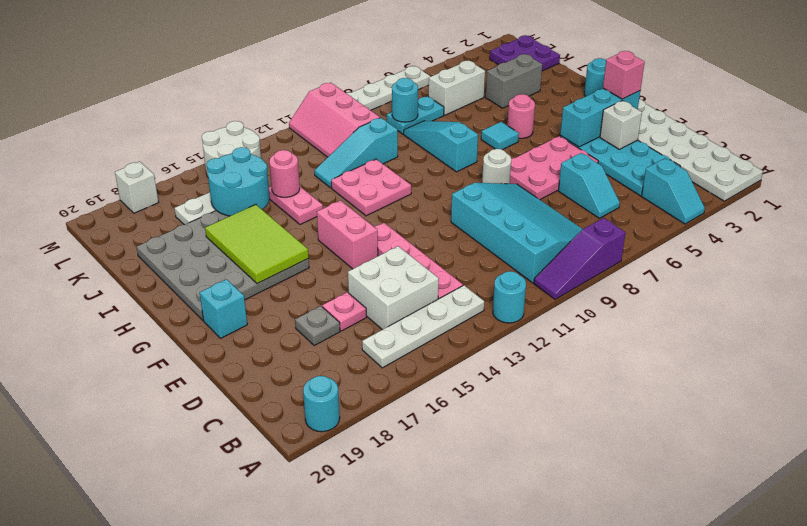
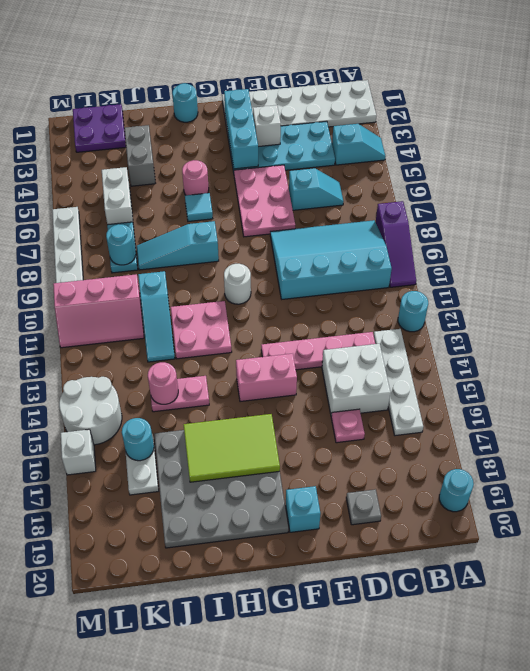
grey 1x1 plate [295,306,340,345] -> grey 1x1 plate moved to [346,489,381,525]
pink 1x1 brick [603,51,645,99] -> none
white 1x1 round brick [482,149,511,184] -> white 1x1 round brick moved to [224,264,251,304]
cyan 2x2 round brick [207,147,270,216] -> cyan 1x1 round brick [122,418,154,461]
white 1x1 brick [115,162,159,213] -> white 1x1 brick moved to [61,429,96,475]

